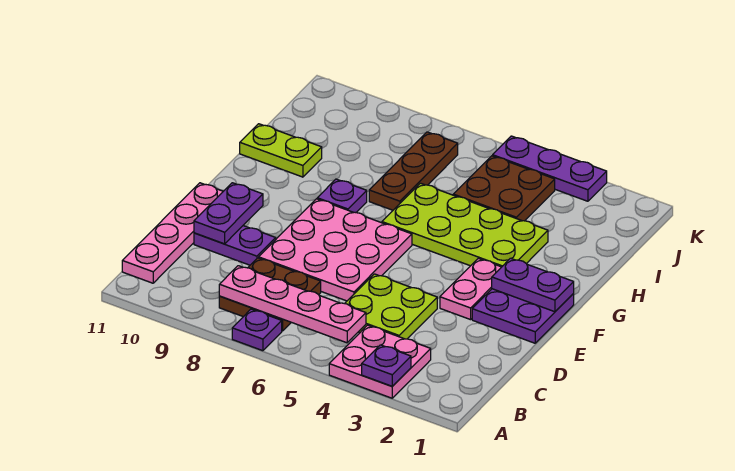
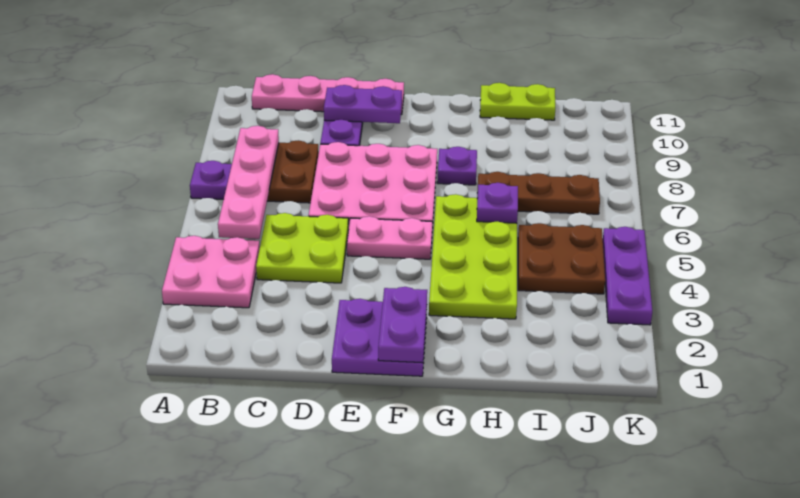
purple 1x1 plate [362,345,411,386] -> purple 1x1 plate moved to [477,183,518,223]
pink 1x2 plate [440,258,501,320] -> pink 1x2 plate moved to [347,216,432,259]
lime 1x2 plate [240,124,322,177] -> lime 1x2 plate turned to [480,83,556,120]

